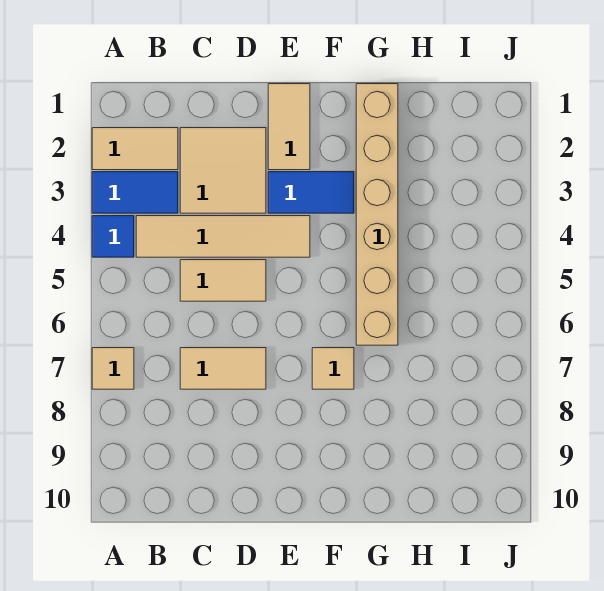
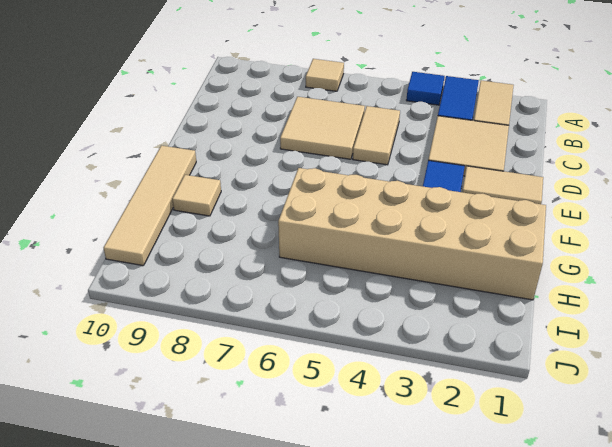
tan 1x4 tile [136,216,310,257] -> tan 1x4 tile moved to [104,146,196,266]
tan 1x2 tile [180,348,266,389] -> tan 2x2 tile [280,97,365,159]
tan 1x1 tile [312,348,354,389] -> tan 1x1 tile moved to [172,175,221,216]
tan 1x6 brick [356,84,398,345] -> tan 2x6 brick [278,168,546,300]

